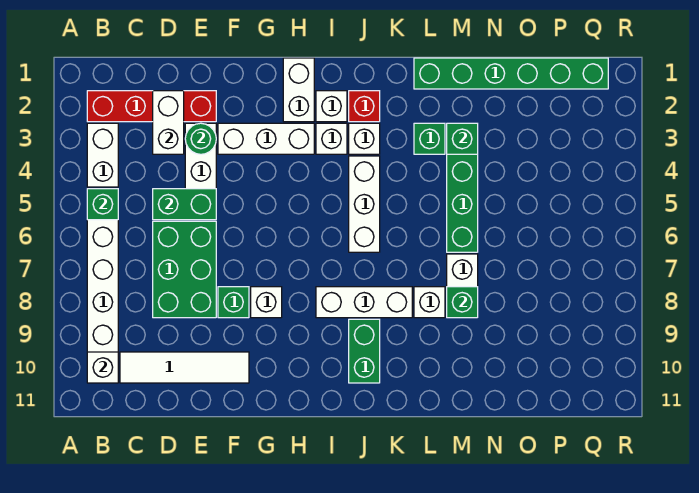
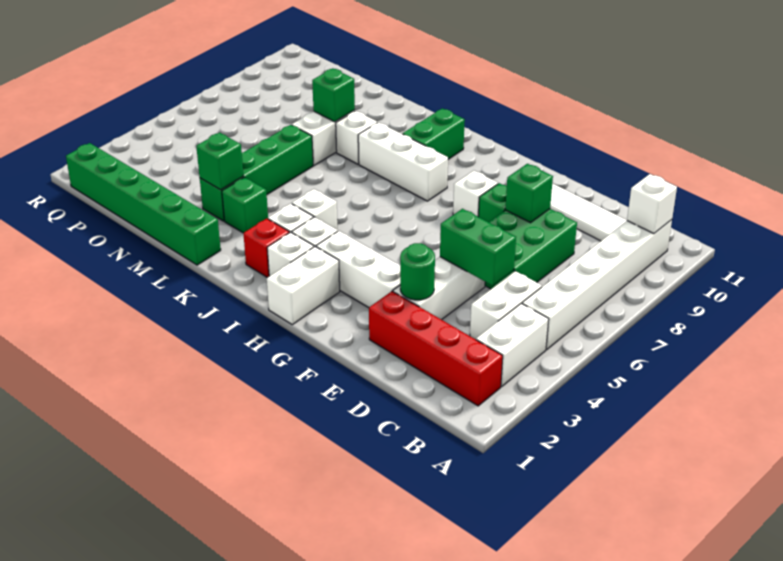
green 1x1 brick [87,189,118,220] -> green 1x1 brick moved to [505,164,553,223]
white 1x2 brick [153,91,184,154] -> white 1x2 brick moved to [470,271,542,339]
white 1x3 brick [349,156,380,252] -> white 1x1 brick [292,189,337,229]

